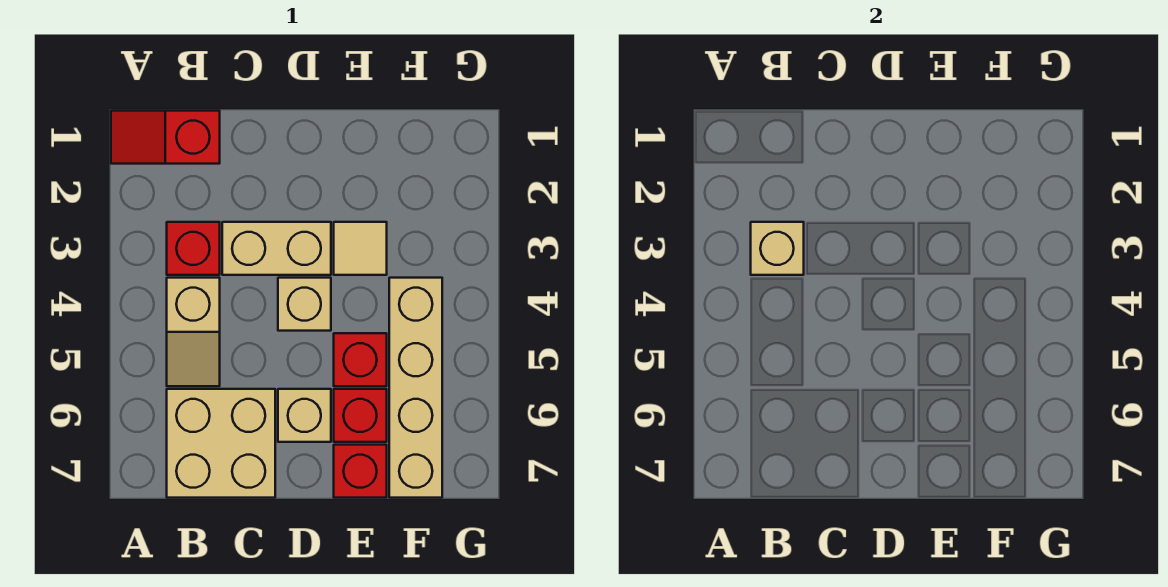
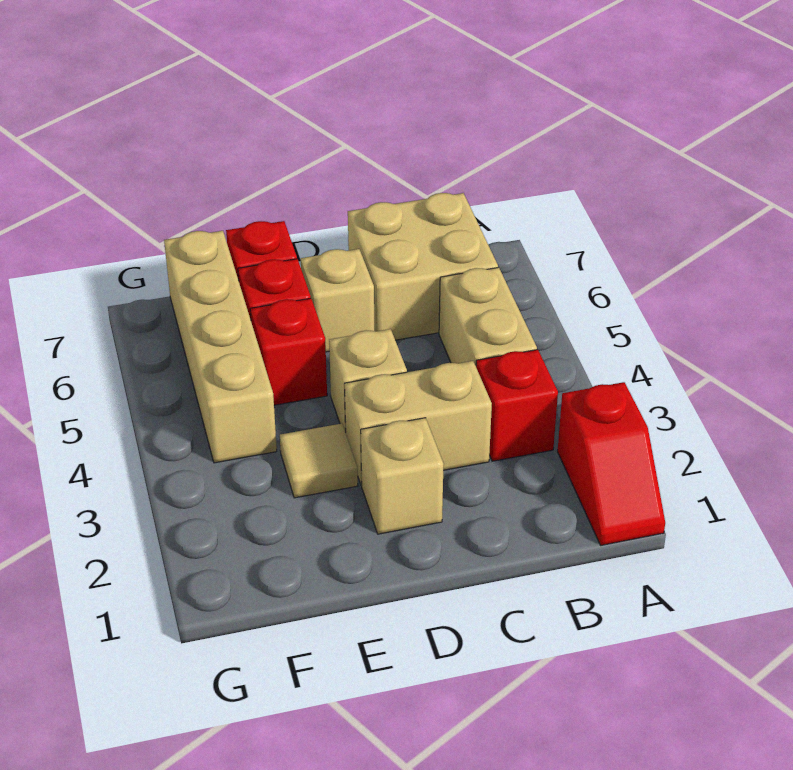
red 1x2 slope [111,111,220,164] -> red 1x2 slope turned to [557,382,665,545]
tan 1x1 brick [751,222,804,275] -> tan 1x1 brick moved to [361,418,444,534]
tan 1x2 slope [167,278,220,386] -> tan 1x2 brick [439,267,537,366]

